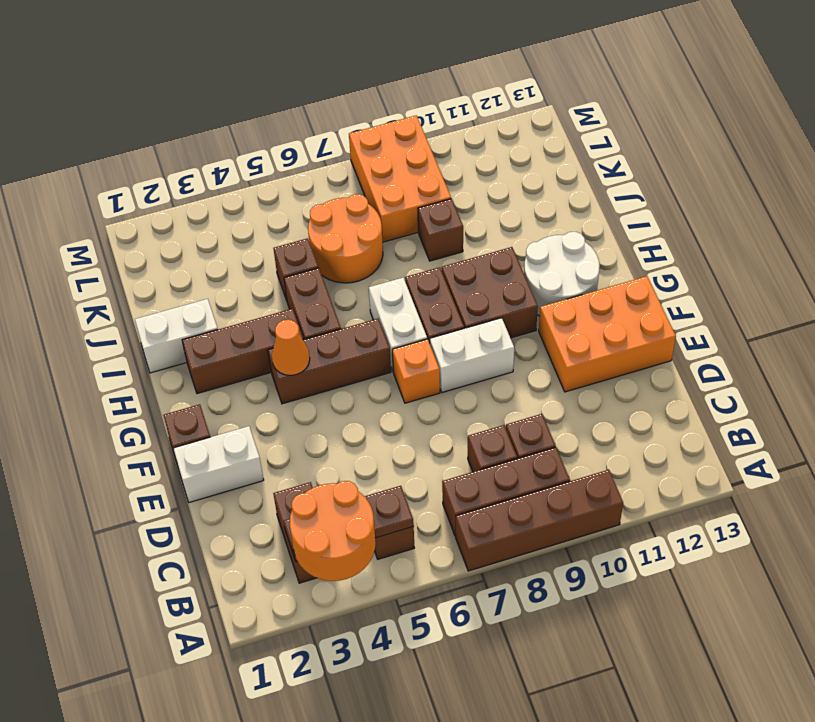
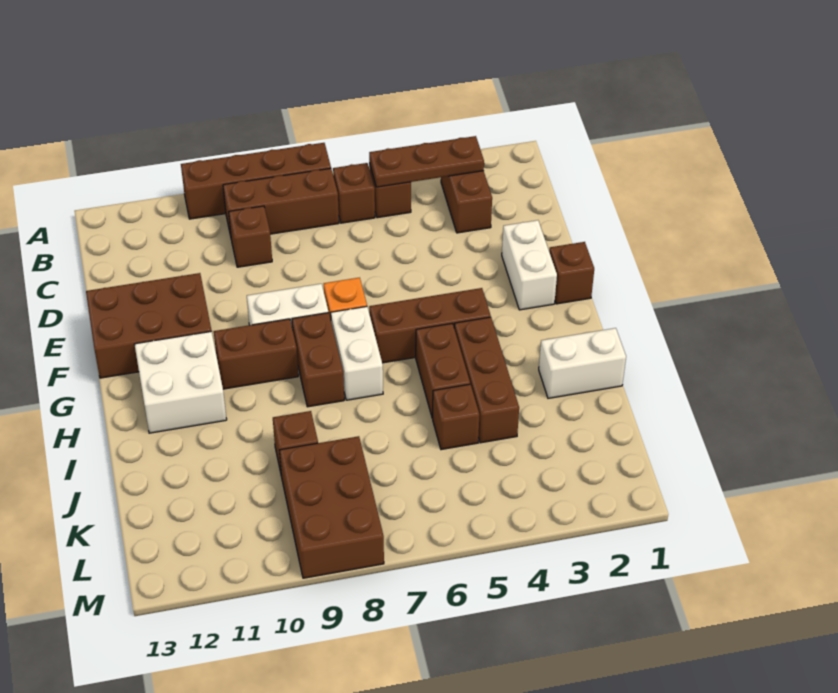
orange 2x2 round brick [290,481,376,581] -> none
brown 1x1 brick [468,425,517,472] -> brown 1x1 brick moved to [333,163,375,223]
white 1x2 brick [173,426,264,502] -> white 1x2 brick turned to [502,220,557,310]
orange 2x3 brick [539,276,676,392] -> brown 2x3 brick [86,273,211,378]
orange 1x1 cone [272,320,310,375] -> none
brown 2x2 brick [442,247,538,338] -> brown 1x2 brick [214,319,298,389]
white 2x2 round brick [524,232,600,316] -> white 2x2 brick [135,331,227,433]
brown 1x3 brick [182,309,303,394] -> brown 1x3 brick turned to [454,317,519,443]
orange 2x2 round brick [308,194,383,283] -> none
orange 2x3 brick [349,115,451,242] -> brown 2x3 brick [279,436,384,578]

